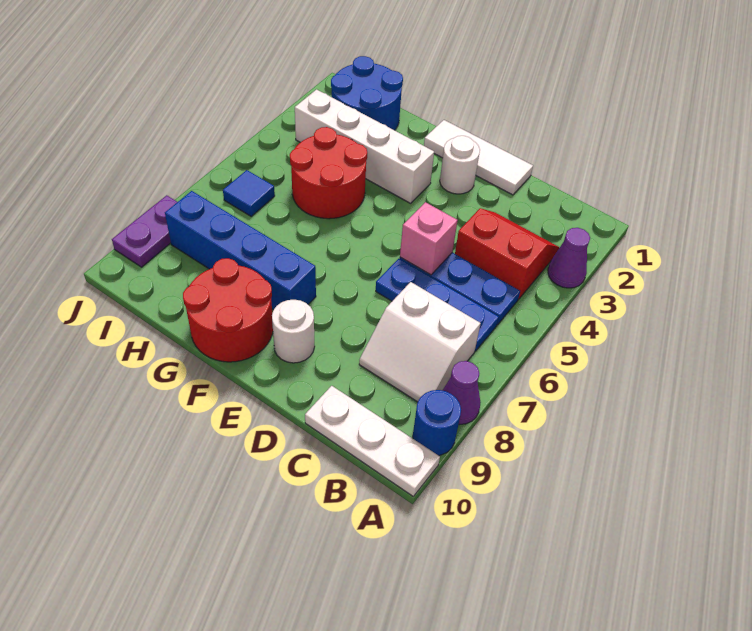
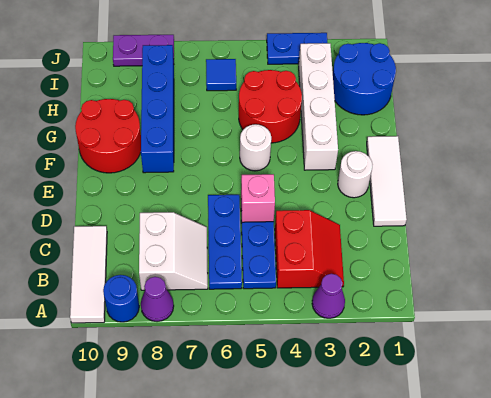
white 1x3 plate [305,386,440,496] -> white 1x3 tile [70,226,107,323]
white 2x2 slope [359,282,481,402] -> white 2x2 slope turned to [139,212,208,290]
white 1x1 round brick [272,300,315,363] -> white 1x1 round brick moved to [240,124,271,171]
none -> blue 1x2 plate [267,33,327,64]

